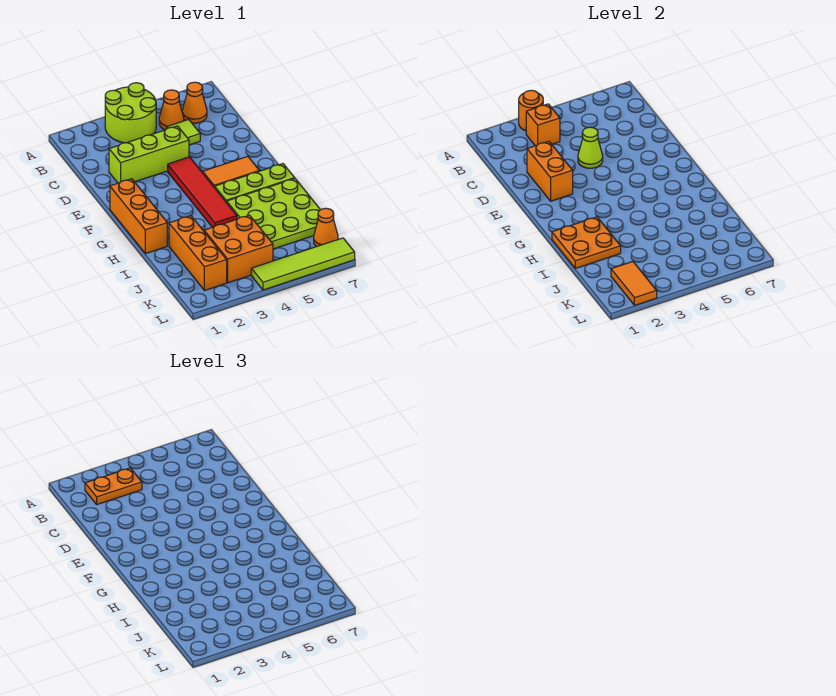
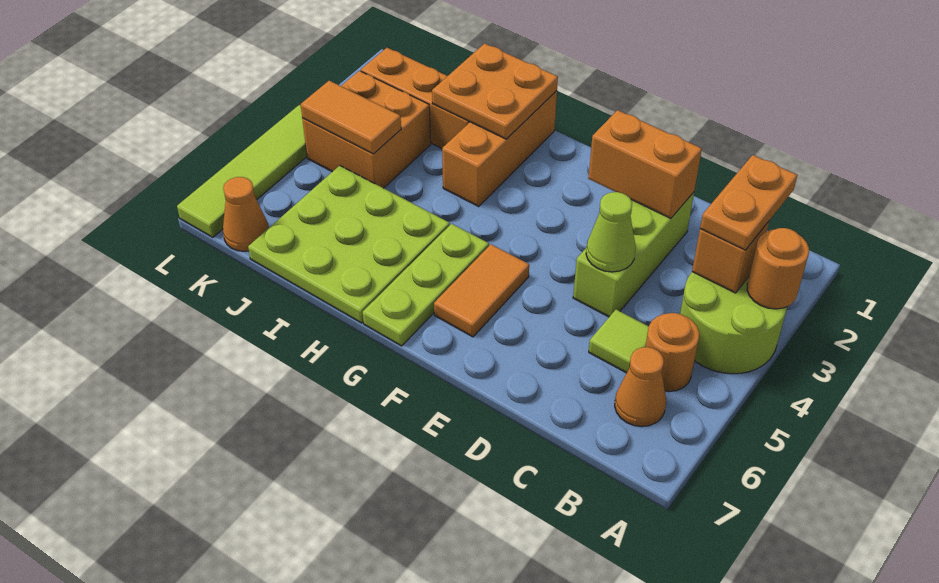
orange 1x1 cone [159,90,184,130] -> orange 1x1 round brick [645,313,699,392]
red 1x4 tile [168,157,237,227] -> none
orange 1x3 brick [110,179,167,254] -> orange 1x3 brick turned to [442,91,557,206]
orange 1x2 tile [611,262,657,305] -> orange 1x2 tile moved to [301,81,401,154]

